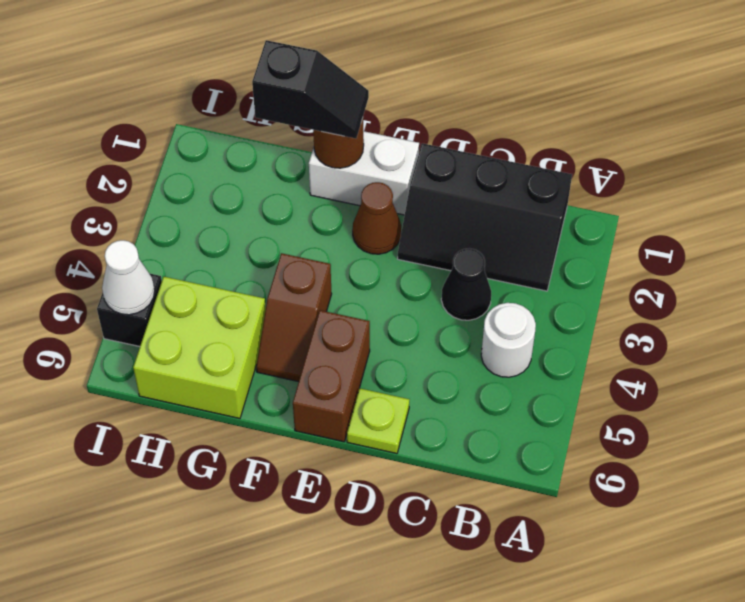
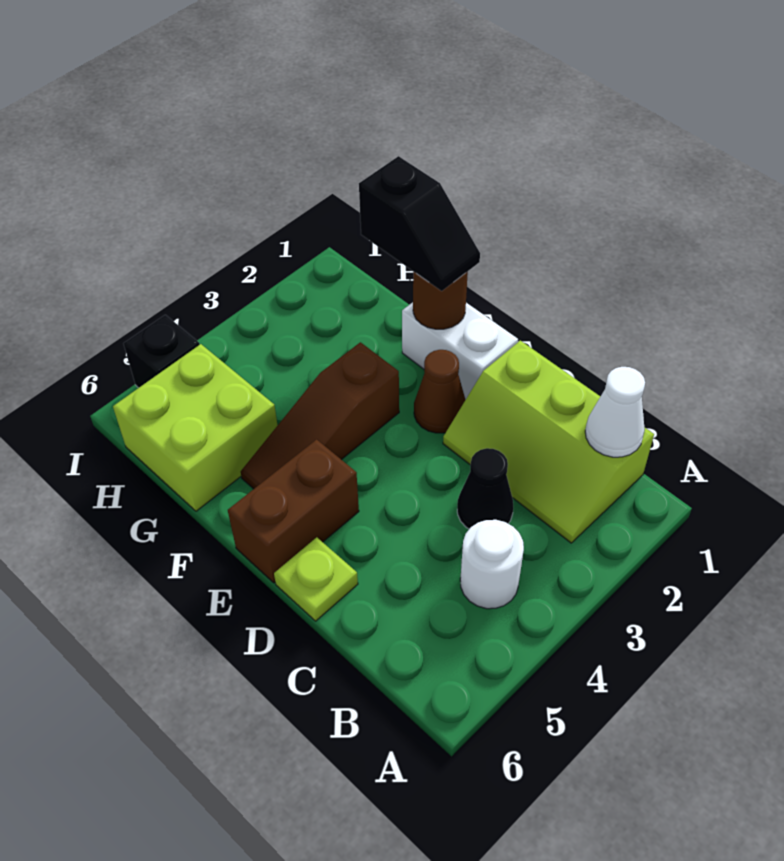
black 2x3 slope [398,143,572,291] -> lime 2x3 slope [443,341,654,543]
brown 1x2 slope [256,253,332,382] -> brown 1x3 slope [241,342,399,489]
white 1x1 cone [102,240,155,315] -> white 1x1 cone moved to [585,367,645,457]

